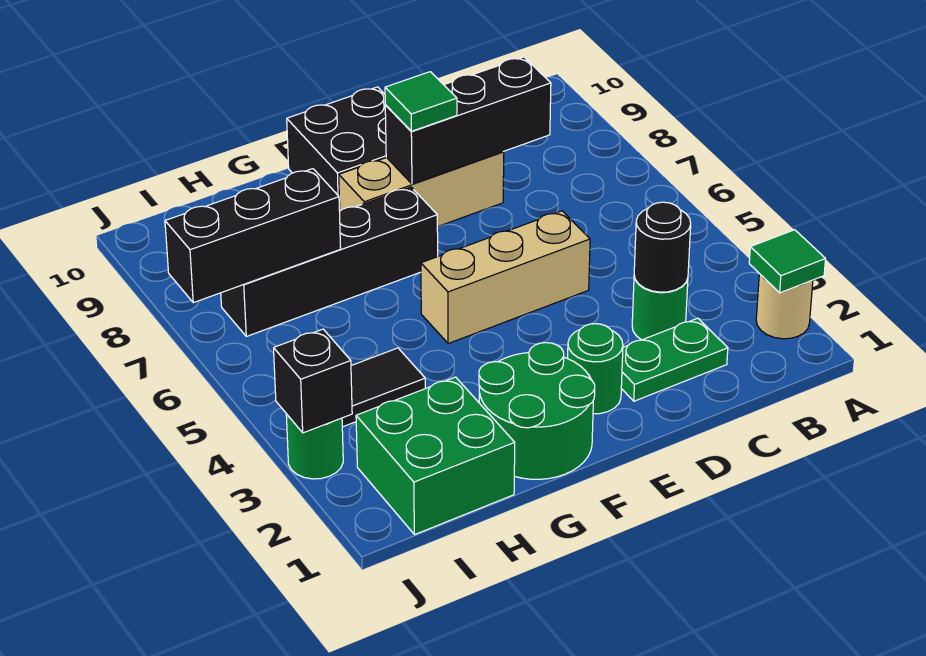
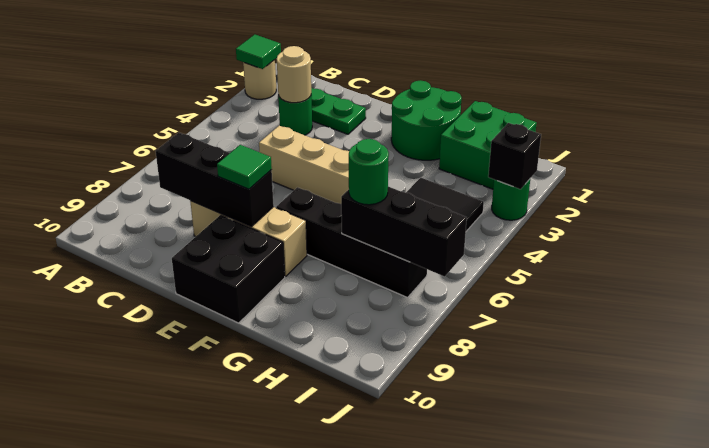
black 1x1 round brick [634,202,691,292] -> tan 1x1 round brick [277,46,311,103]
green 1x1 round brick [568,324,623,414] -> green 1x1 round brick moved to [349,139,389,205]

